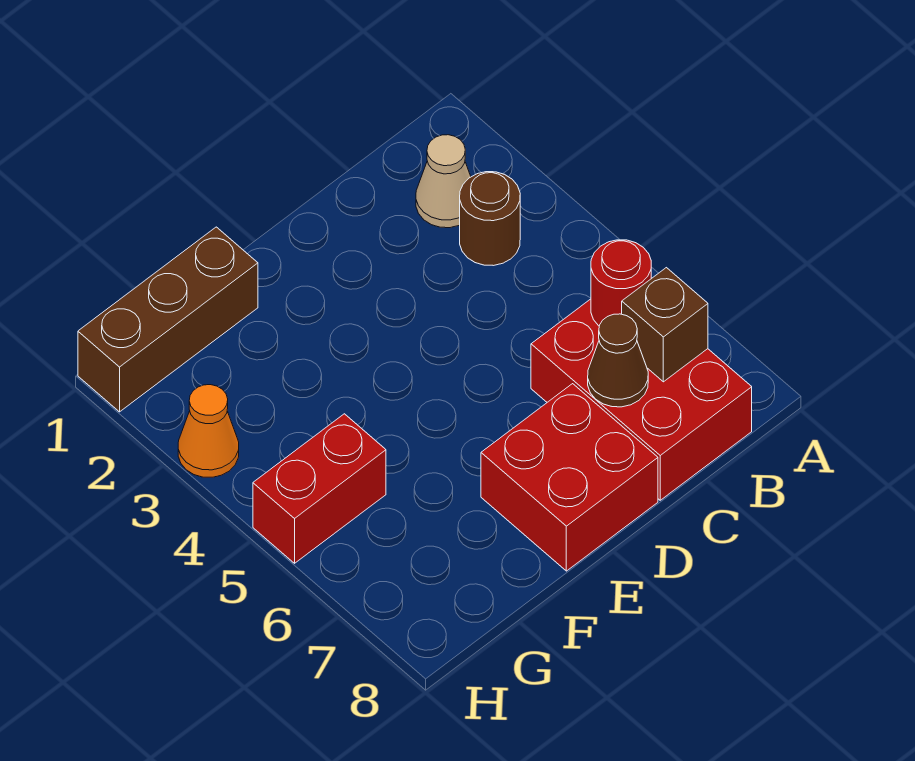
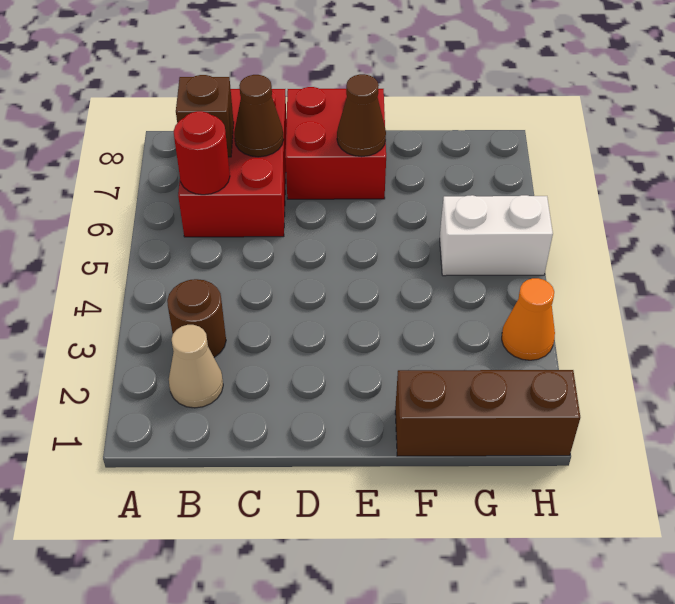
none -> brown 1x1 cone [337,74,386,157]
red 1x2 brick [253,414,386,563] -> white 1x2 brick [440,195,553,276]

